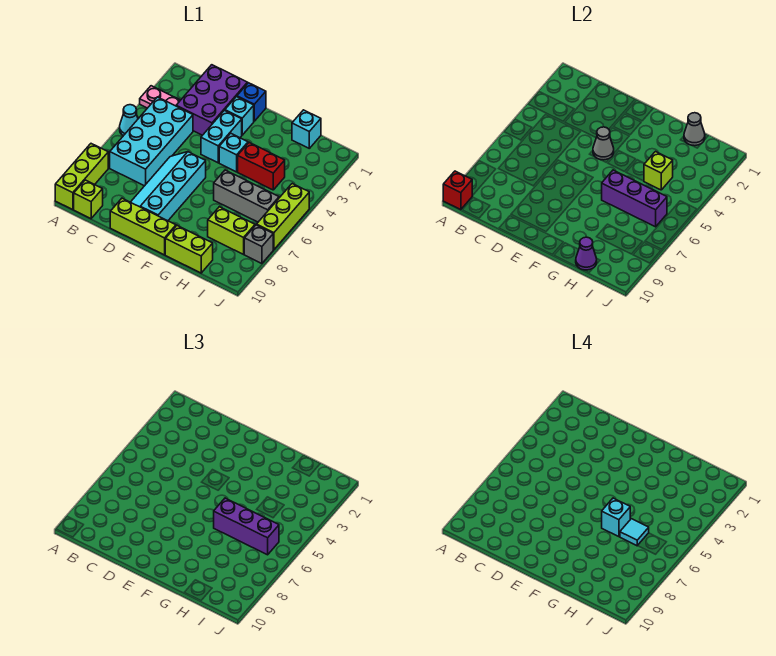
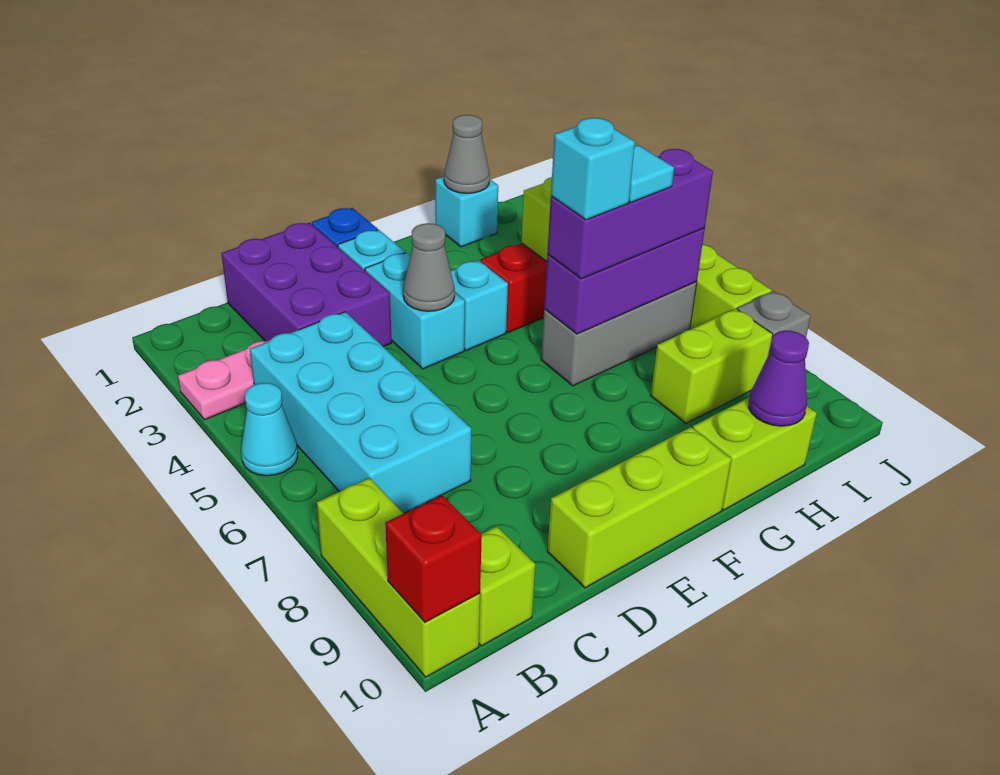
cyan 2x4 slope [131,152,206,221] -> none

